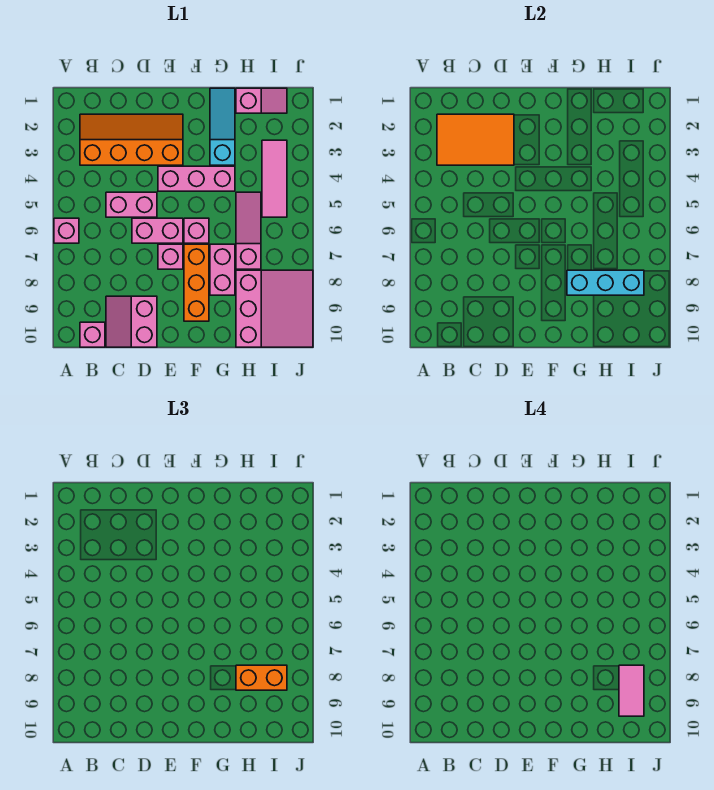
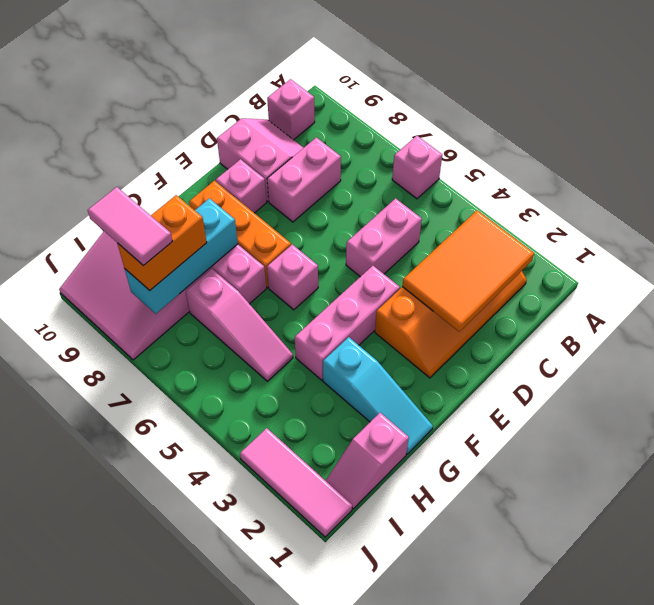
pink 1x2 brick [132,218,183,243] -> pink 1x2 brick moved to [267,137,341,222]
pink 1x1 brick [158,244,183,269] -> pink 1x1 brick moved to [216,159,267,213]
pink 1x3 tile [262,140,287,217] -> pink 1x3 tile moved to [240,428,352,537]

